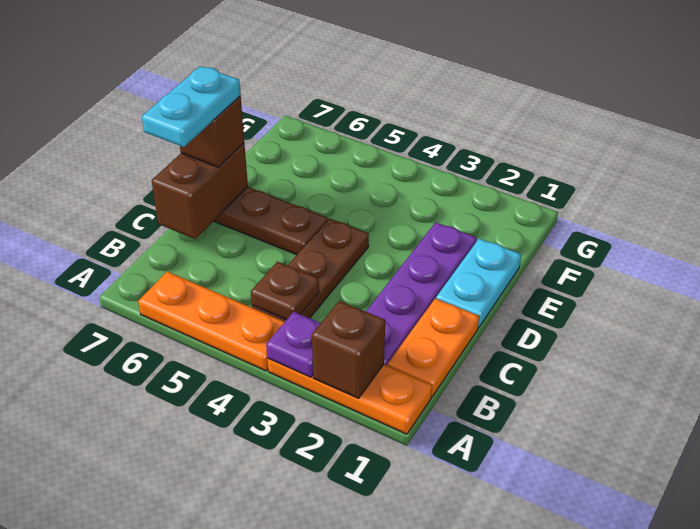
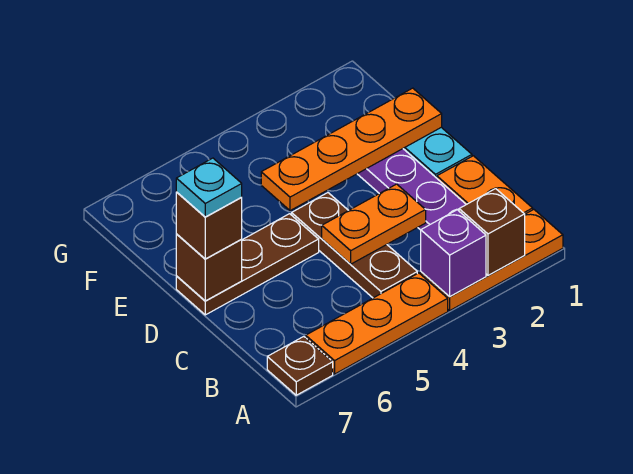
purple 1x1 plate [266,312,321,377] -> purple 1x1 brick [421,210,486,297]
brown 1x1 plate [251,262,319,320] -> brown 1x1 plate moved to [267,336,333,395]
none -> orange 1x2 plate [322,184,426,264]
brown 1x2 brick [152,143,248,239] -> brown 1x1 brick [176,234,242,301]
cyan 1x2 plate [142,66,241,147] -> cyan 1x1 plate [176,158,242,217]
none -> orange 1x4 plate [261,88,442,211]

